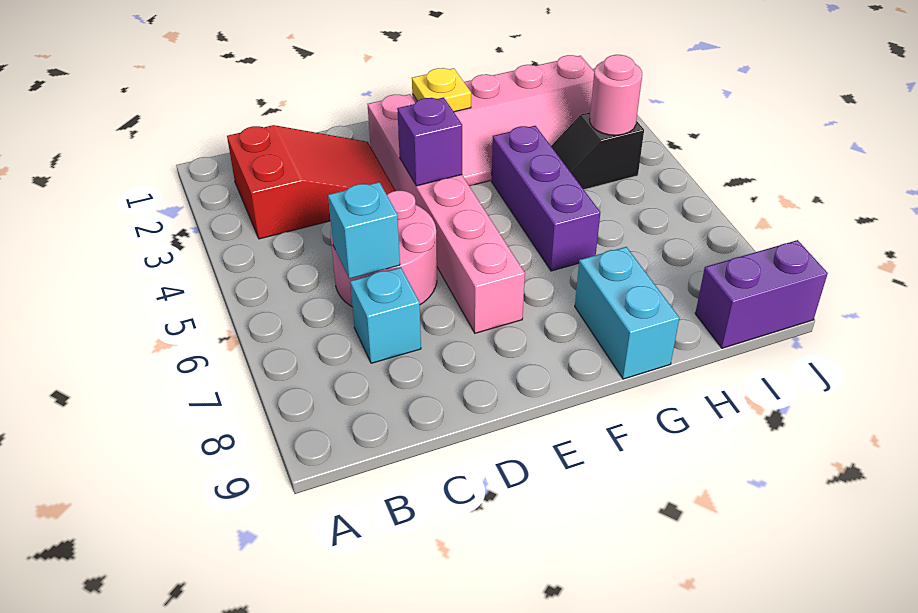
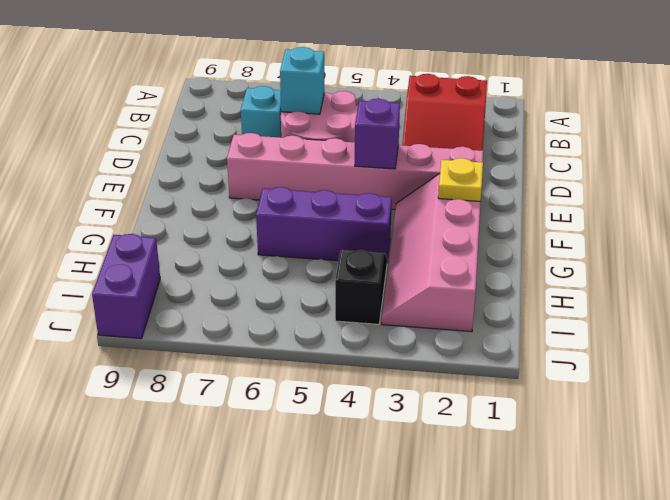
cyan 1x2 brick [575,247,679,379] -> none
pink 1x1 round brick [590,55,642,135] -> none

